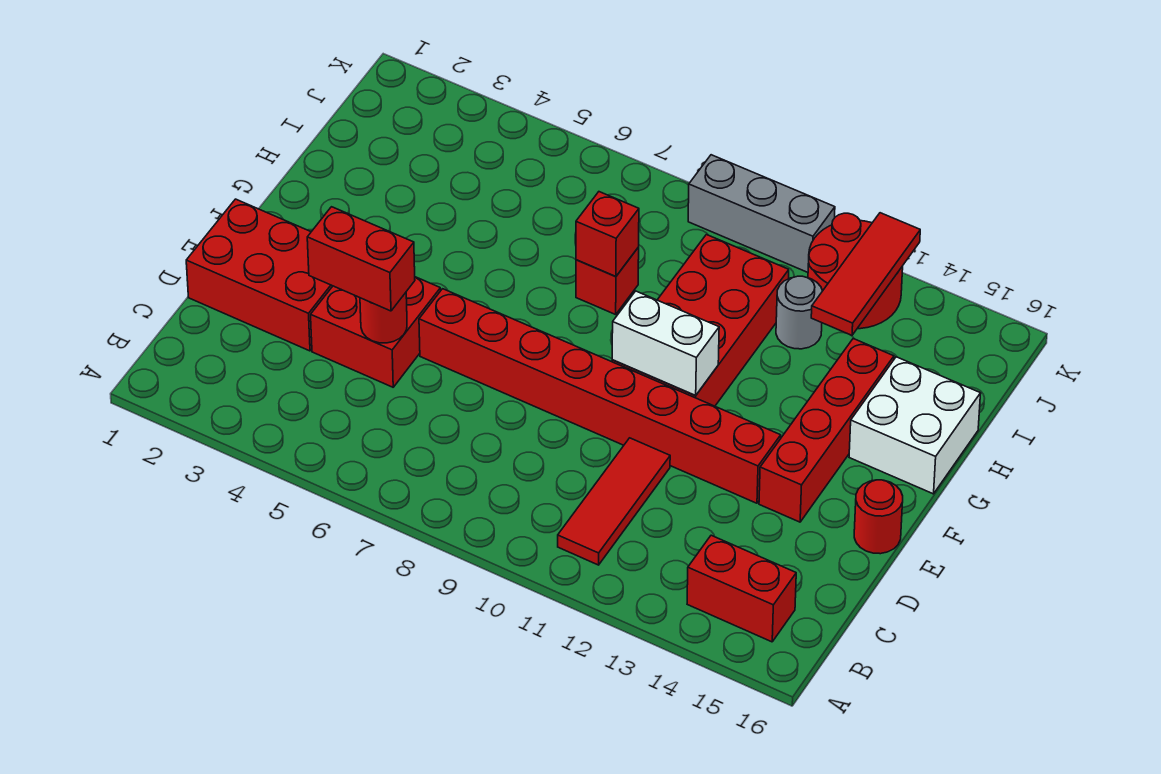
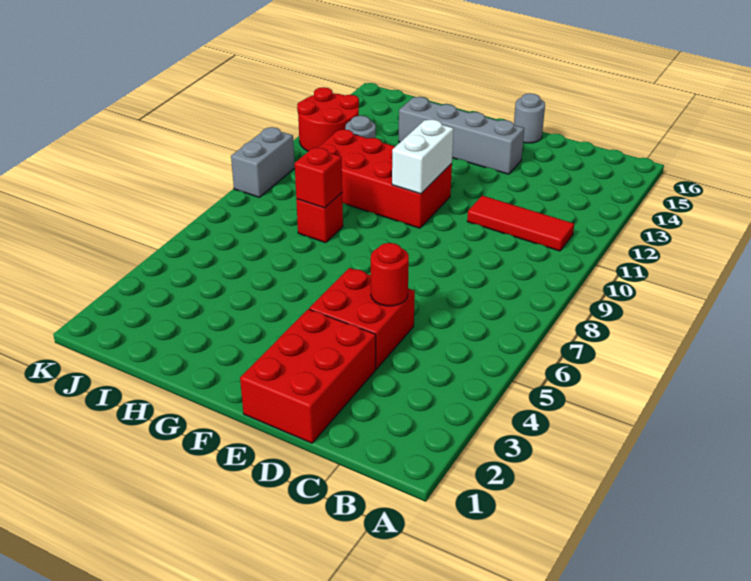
red 1x2 brick [687,535,796,642] -> none
red 1x2 brick [307,207,415,311] -> none
red 1x8 brick [419,289,781,503] -> none
red 1x4 brick [759,339,894,522] -> grey 1x4 brick [399,97,524,174]
red 1x1 round brick [854,480,903,554] -> grey 1x1 round brick [514,93,545,143]
white 2x2 brick [849,357,981,494] -> none
red 1x3 tile [811,213,920,335] -> none
grey 1x3 brick [688,155,835,272] -> grey 1x2 brick [231,127,295,197]

